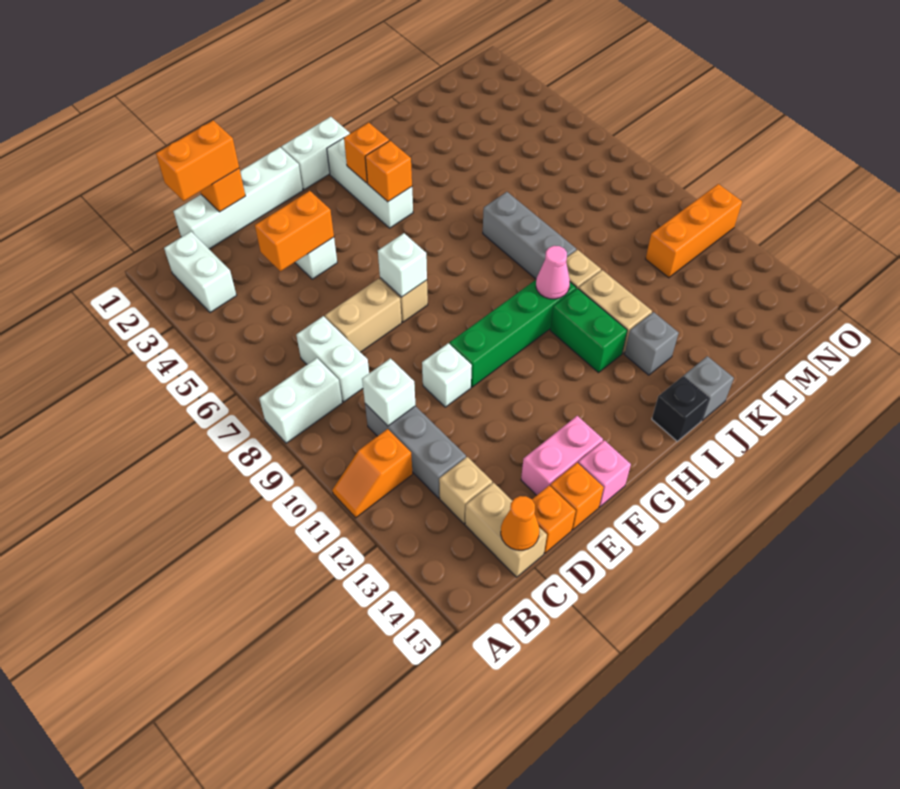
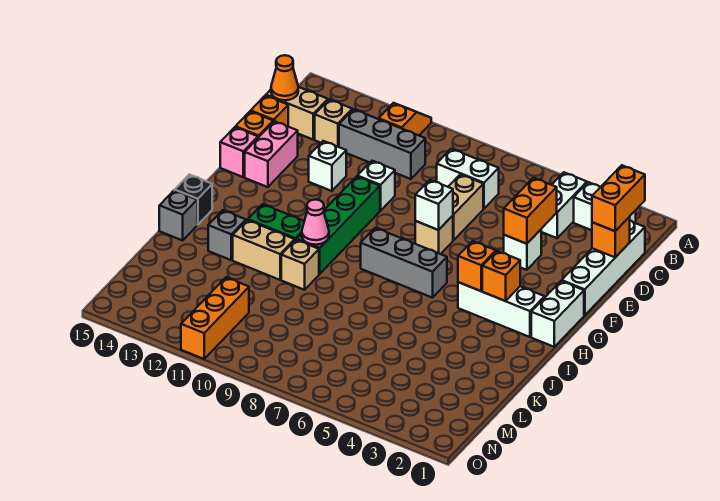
white 1x2 brick [259,358,342,443] -> white 1x2 brick moved to [541,172,587,238]
white 1x1 brick [362,358,416,426] -> white 1x1 brick moved to [309,141,346,191]
grey 1x3 brick [483,192,576,279] -> grey 1x3 brick moved to [361,228,447,298]

